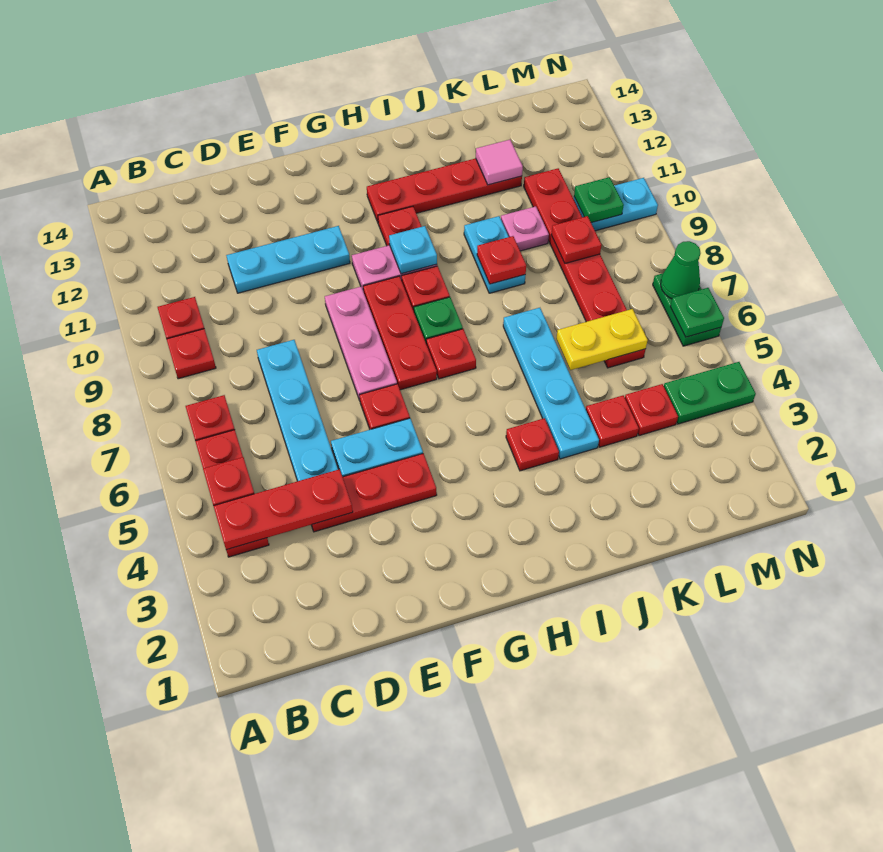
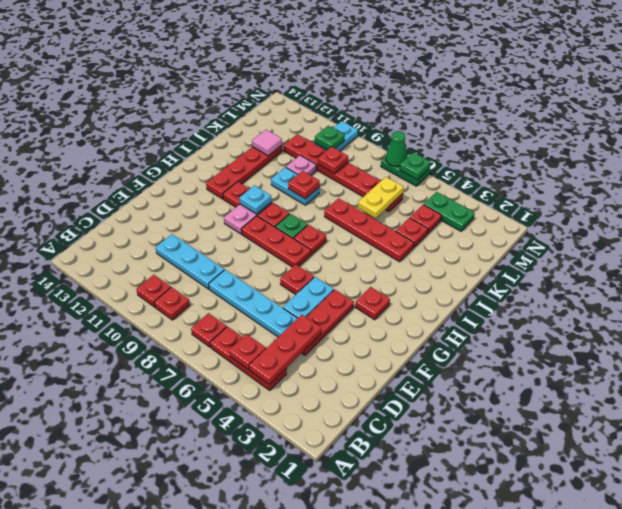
cyan 1x3 plate [226,226,350,293] -> cyan 1x3 plate turned to [155,234,224,289]
pink 1x3 plate [325,287,397,400] -> none
red 1x1 plate [506,418,559,471] -> red 1x1 plate moved to [355,287,390,320]
cyan 1x4 plate [503,308,599,459] -> red 1x4 plate [324,198,414,262]
green 1x2 plate [664,362,756,424] -> green 1x2 plate turned to [424,192,475,231]

